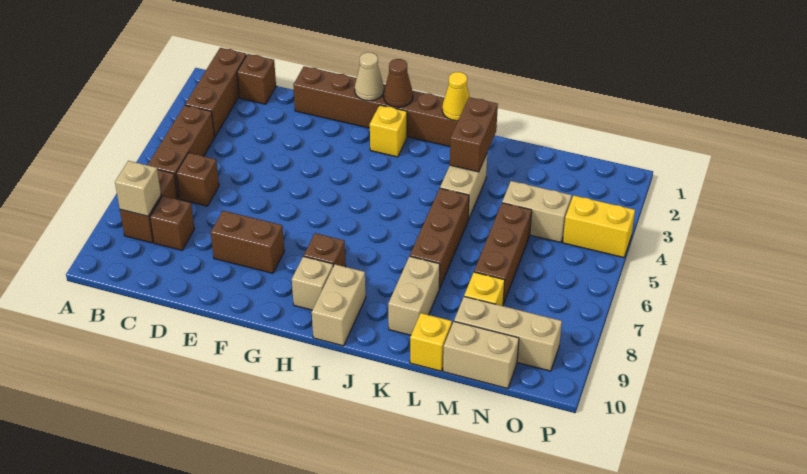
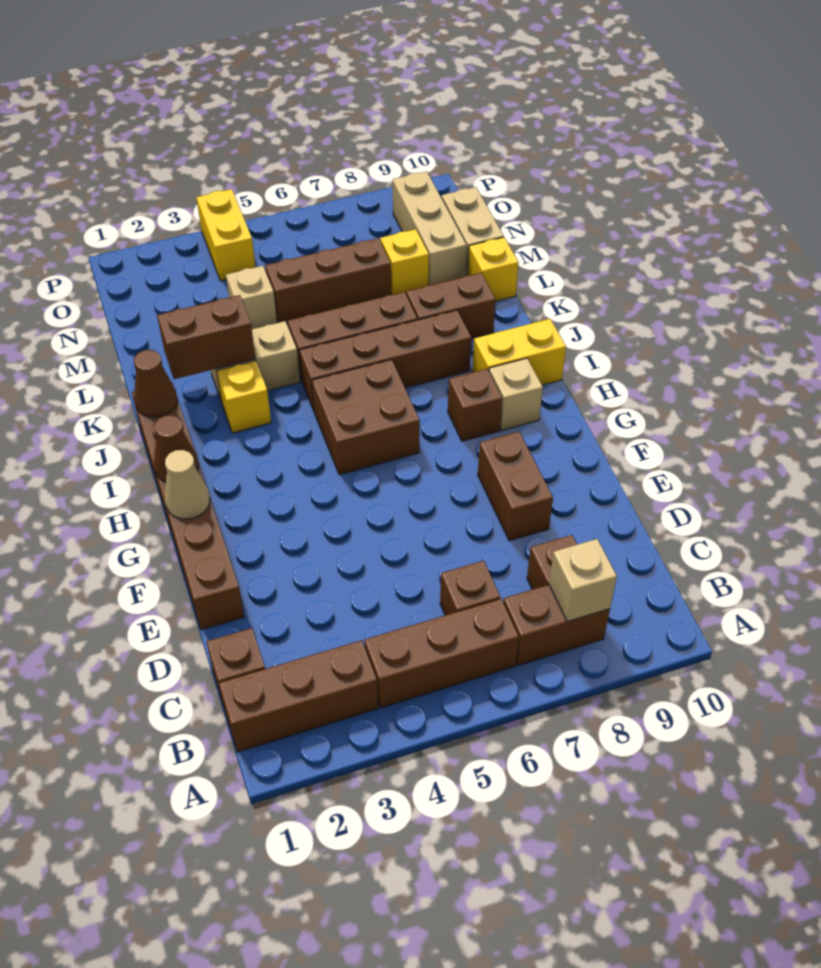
yellow 1x1 brick [370,105,407,157] -> yellow 1x1 brick moved to [217,361,271,433]
none -> brown 2x2 brick [312,359,420,475]
tan 1x2 brick [312,264,366,346] -> yellow 1x2 brick [472,319,566,385]
yellow 1x1 cone [442,72,470,121] -> brown 1x1 cone [134,350,177,417]
none -> brown 1x4 brick [299,310,471,411]
tan 1x2 brick [388,256,440,335] -> brown 1x2 brick [406,273,495,338]
tan 1x2 brick [502,181,572,242] -> tan 1x1 brick [226,266,277,329]

